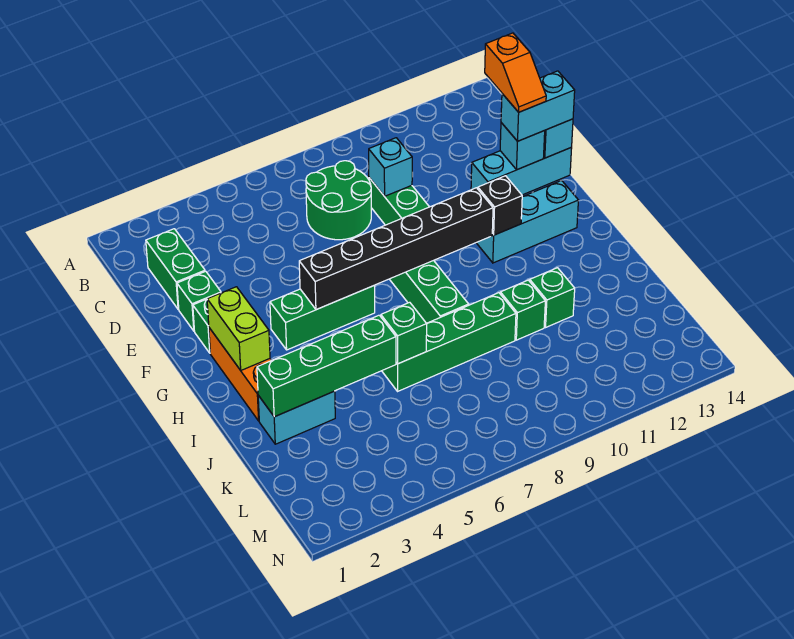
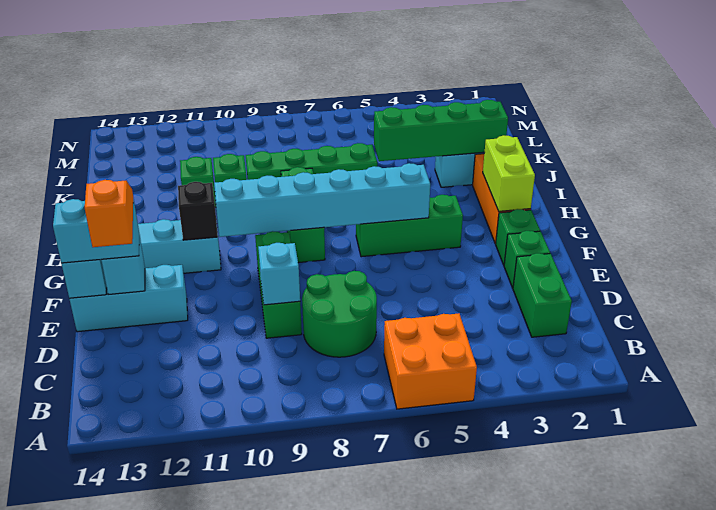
none -> orange 2x2 brick [384,313,477,409]
black 1x6 brick [299,188,493,310] -> cyan 1x6 brick [214,163,430,237]
green 1x1 brick [381,302,427,364] -> none

